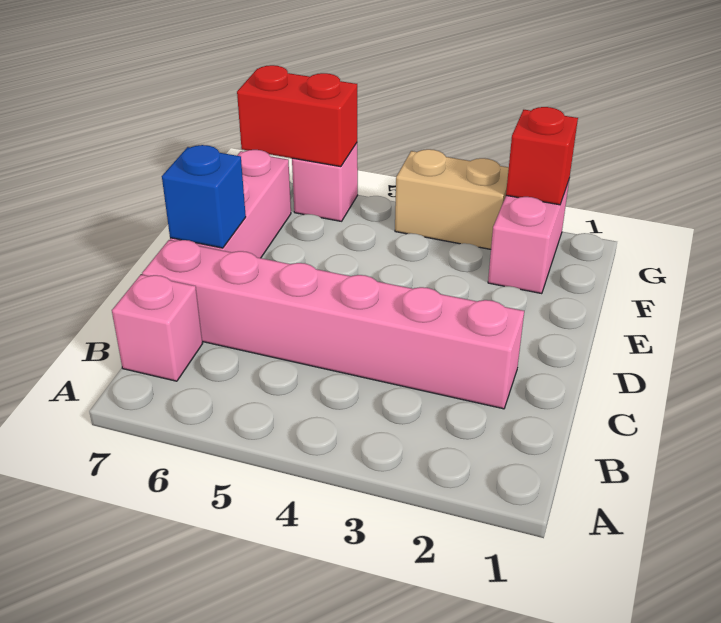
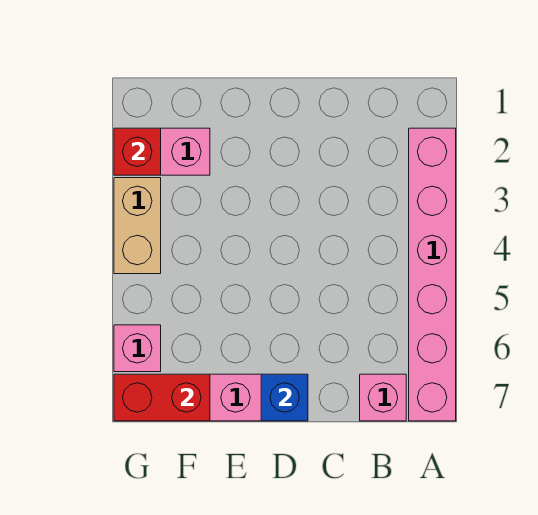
pink 1x6 brick [142,240,524,409] -> pink 1x6 brick moved to [409,128,456,421]
red 1x2 brick [237,65,357,167] -> red 1x2 brick turned to [114,374,210,421]

